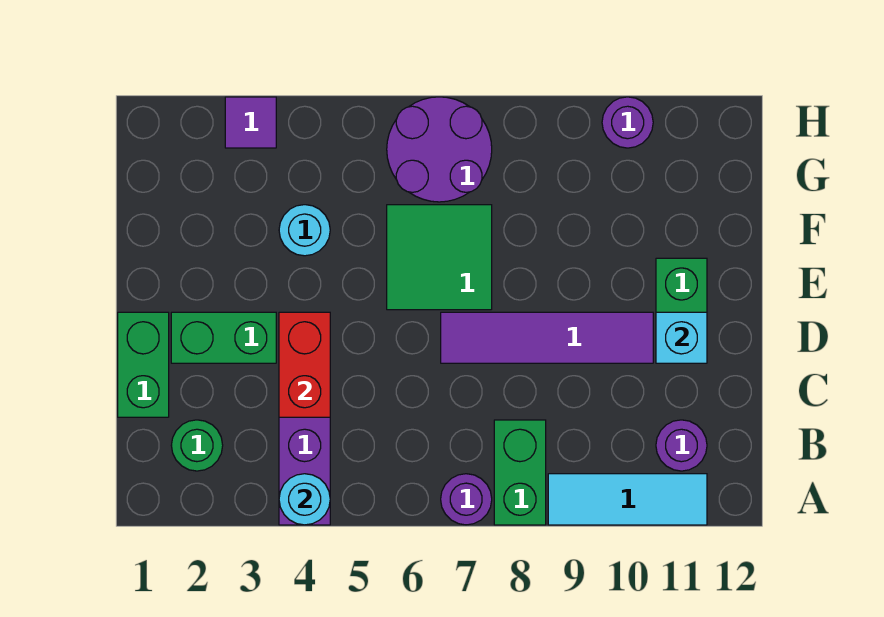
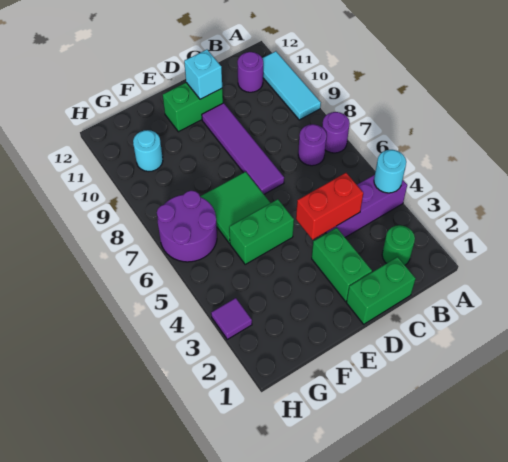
green 1x2 brick [494,420,546,525] -> green 1x2 brick moved to [229,199,294,264]
cyan 1x1 round brick [279,205,330,256] -> cyan 1x1 round brick moved to [133,130,163,171]
purple 1x1 round brick [602,97,653,148] -> purple 1x1 round brick moved to [298,124,327,166]

